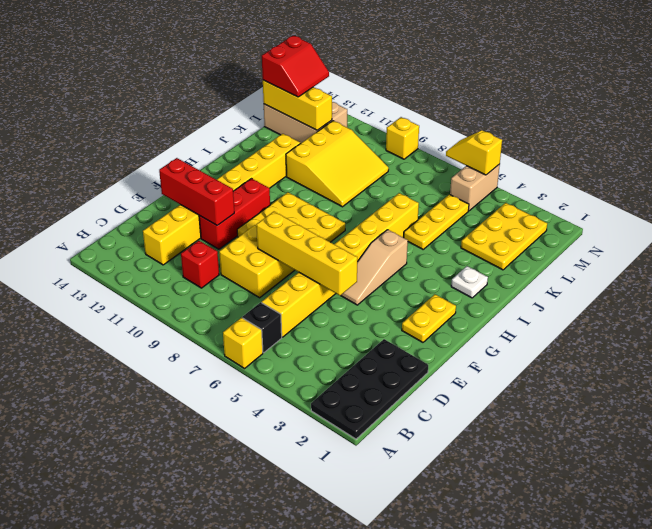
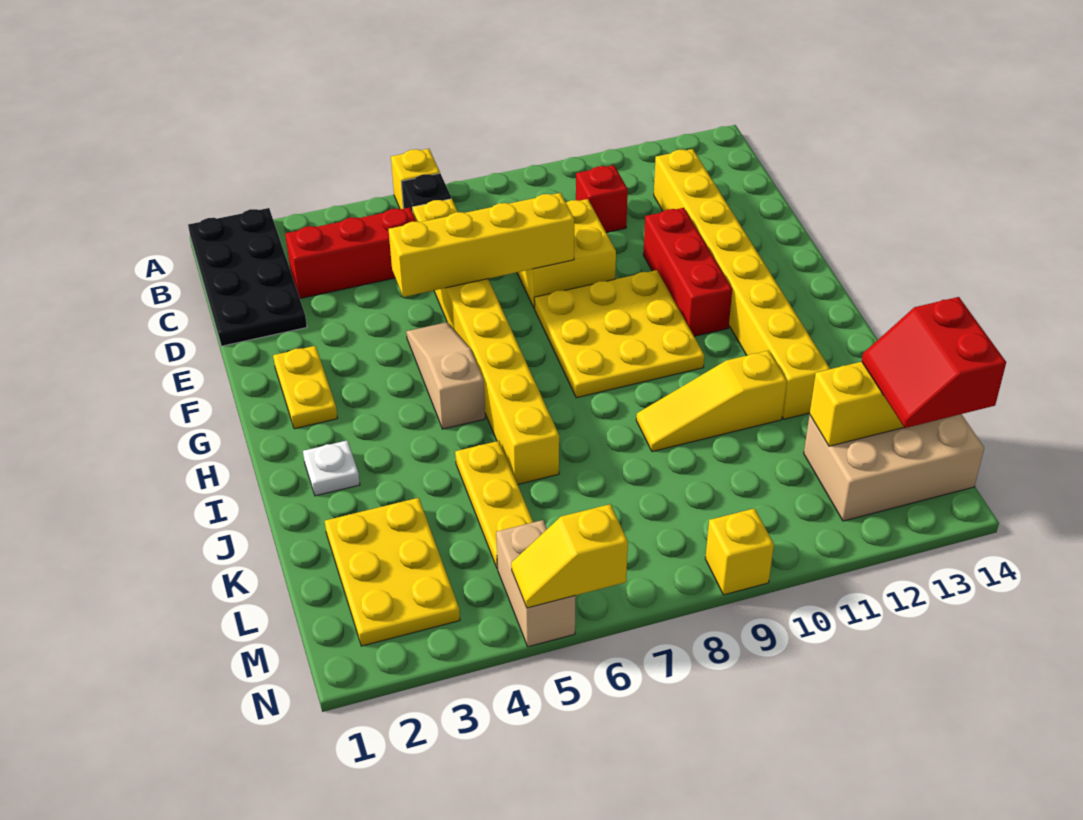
red 1x3 brick [159,158,234,225] -> red 1x3 brick moved to [285,208,416,298]
yellow 3x3 slope [286,121,389,207] -> yellow 1x3 slope [636,351,787,452]
yellow 1x2 slope [446,130,502,175] -> yellow 1x2 slope turned to [511,504,628,608]

